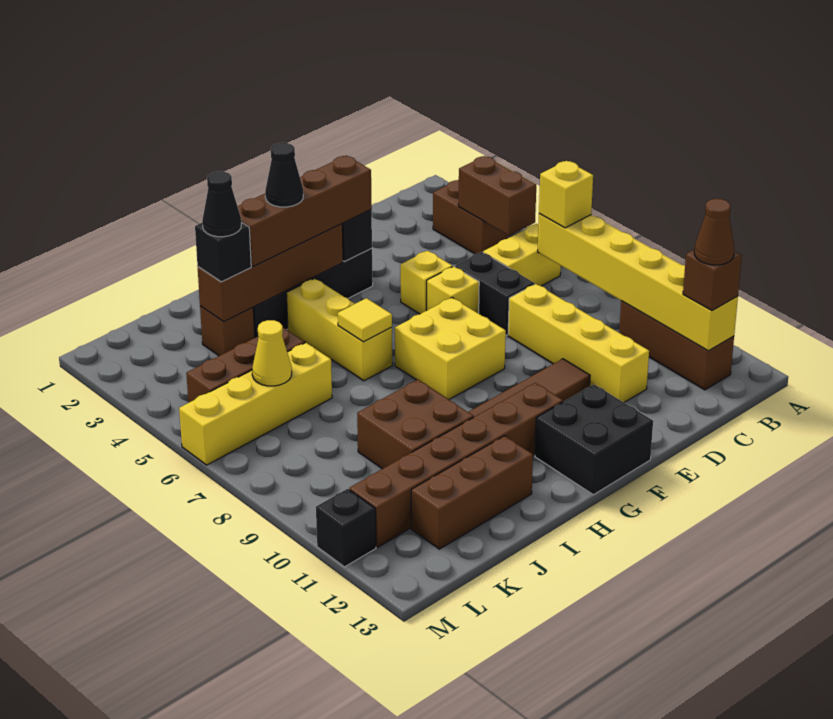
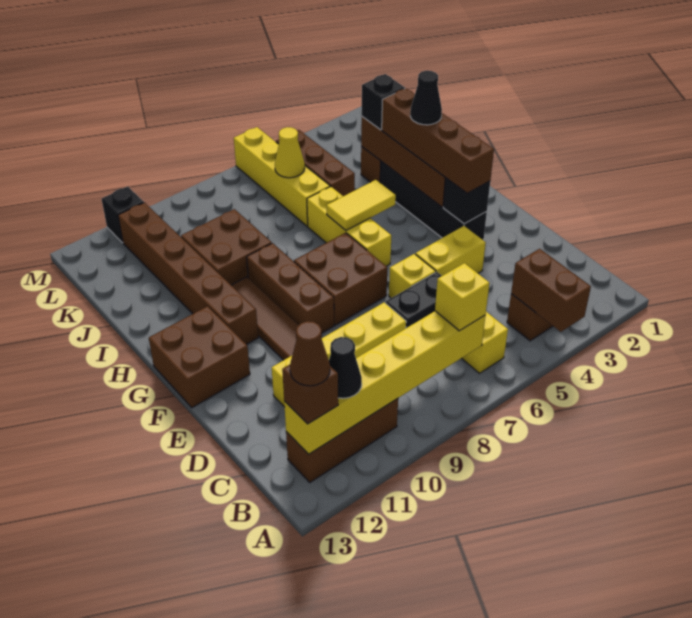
brown 1x2 brick [458,156,536,236] -> brown 1x2 brick turned to [511,249,591,332]
yellow 1x1 brick [400,251,452,314] -> yellow 1x2 brick [416,226,486,276]
yellow 2x2 brick [395,298,506,399] -> brown 2x2 brick [294,233,387,325]
black 2x2 brick [535,384,653,495] -> brown 2x2 brick [149,306,250,408]
yellow 1x3 brick [286,278,392,381] -> yellow 1x3 brick turned to [307,187,391,266]
yellow 1x1 tile [338,298,392,342] -> yellow 1x2 tile [327,180,396,231]
brown 1x3 brick [411,436,533,549] -> brown 1x3 brick moved to [247,243,334,333]
black 1x1 cone [202,171,241,237] -> black 1x1 cone moved to [329,337,362,398]

